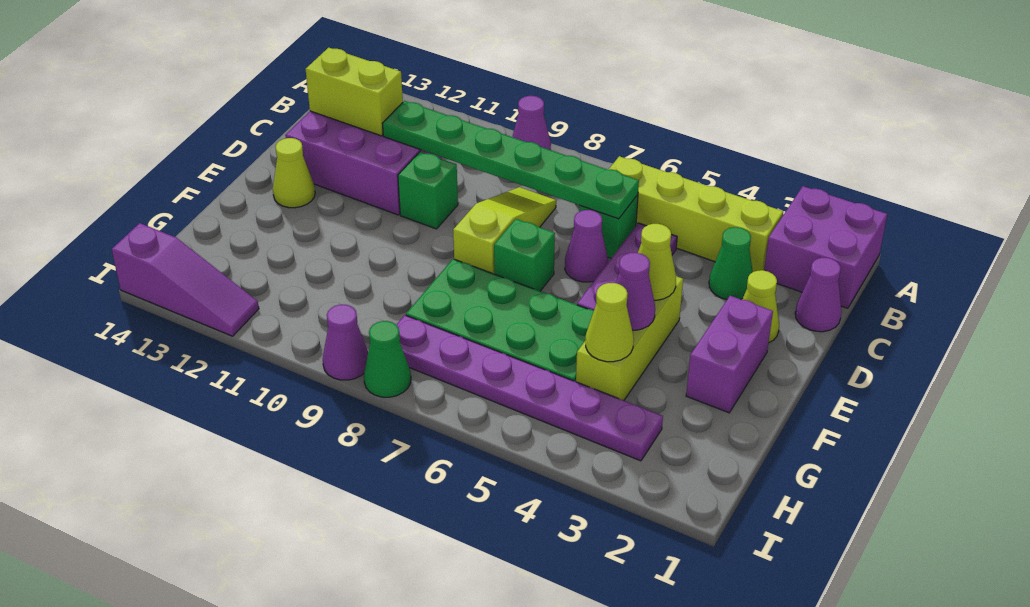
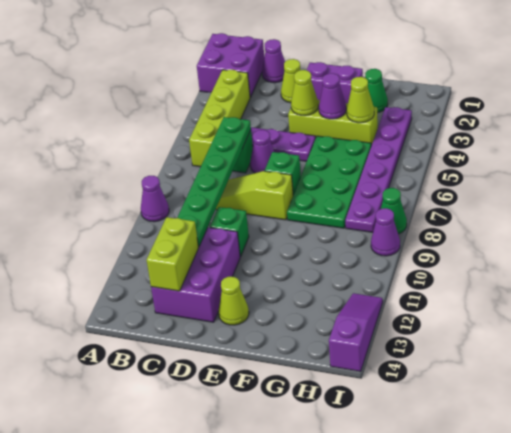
green 1x1 cone [709,227,753,299] -> green 1x1 cone moved to [365,69,388,113]

